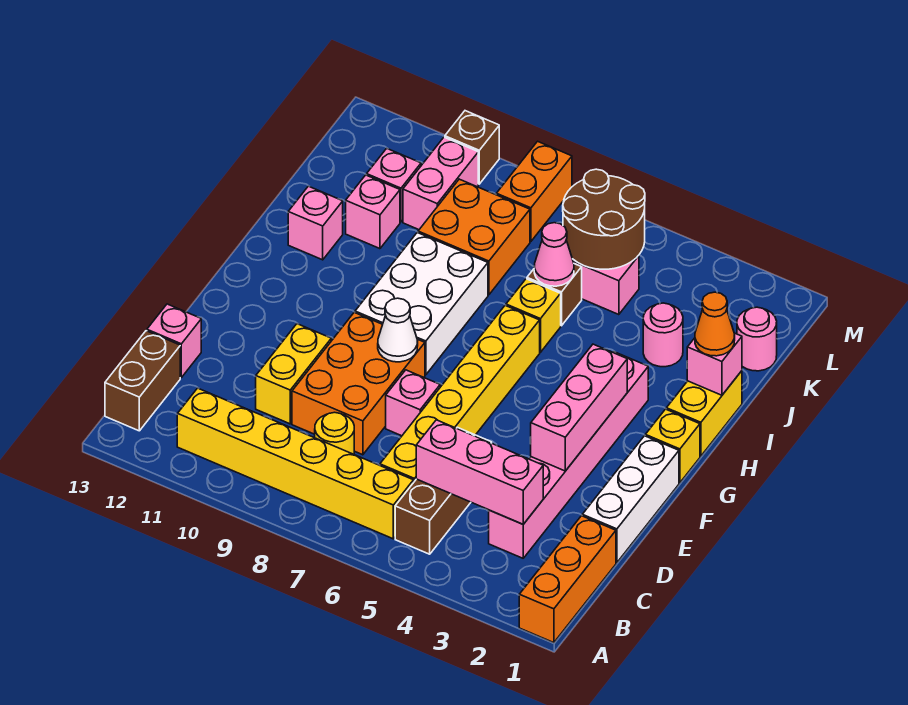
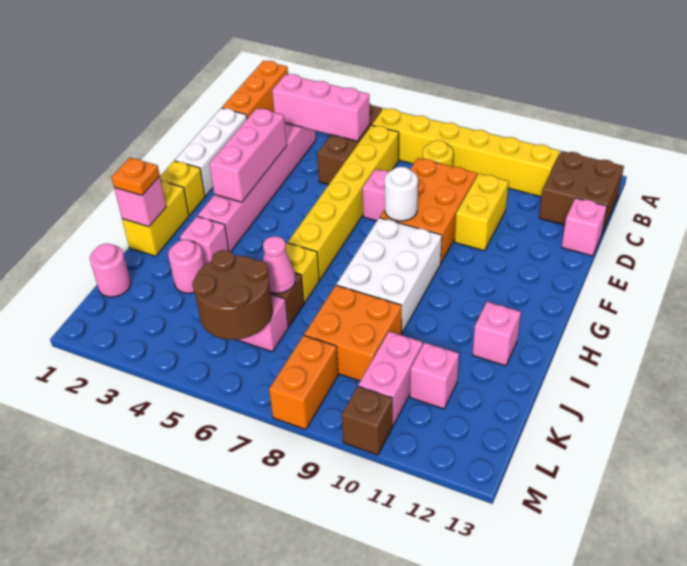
brown 1x2 brick [105,331,180,431] -> brown 2x2 brick [539,151,624,233]
white 1x1 cone [378,298,418,362] -> white 1x1 round brick [385,167,418,221]
orange 1x1 cone [695,292,735,356] -> orange 1x1 plate [112,158,160,195]
pink 1x1 brick [346,175,400,249] -> pink 1x1 brick moved to [180,216,229,265]

